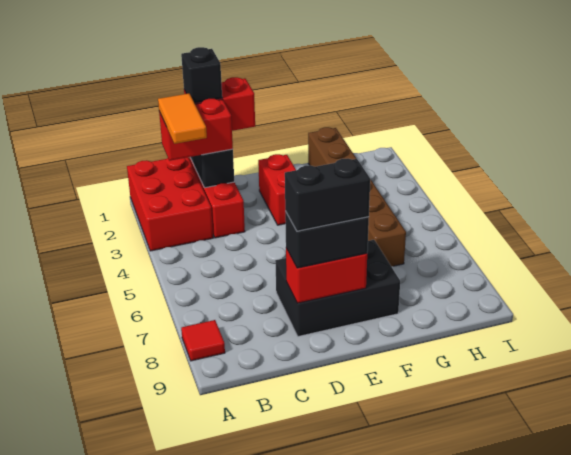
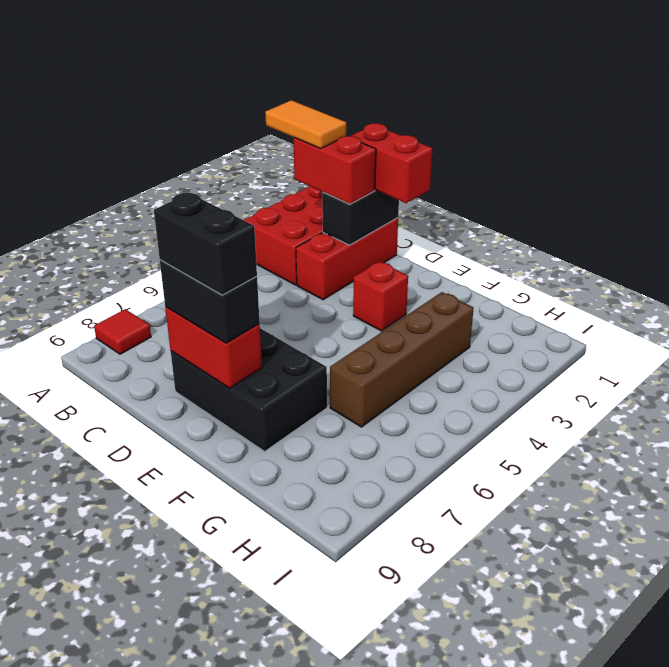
orange 1x2 tile [158,93,207,144] -> orange 1x2 tile turned to [265,100,346,148]
black 1x1 brick [181,47,222,103] -> none
red 1x2 brick [258,154,296,225] -> red 1x1 brick [353,262,408,331]
brown 1x6 brick [308,127,406,267] -> brown 1x4 brick [330,292,474,427]

